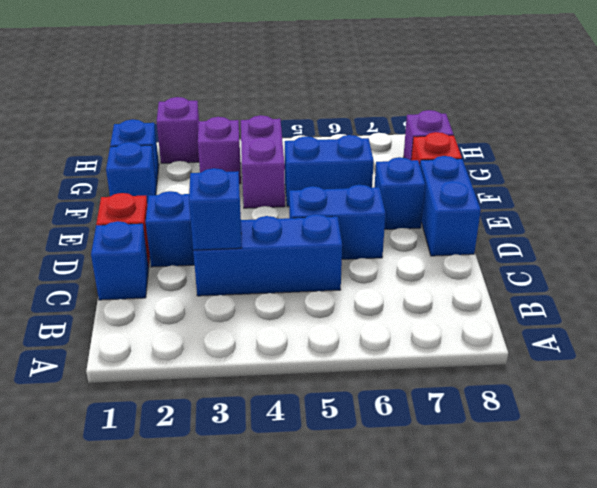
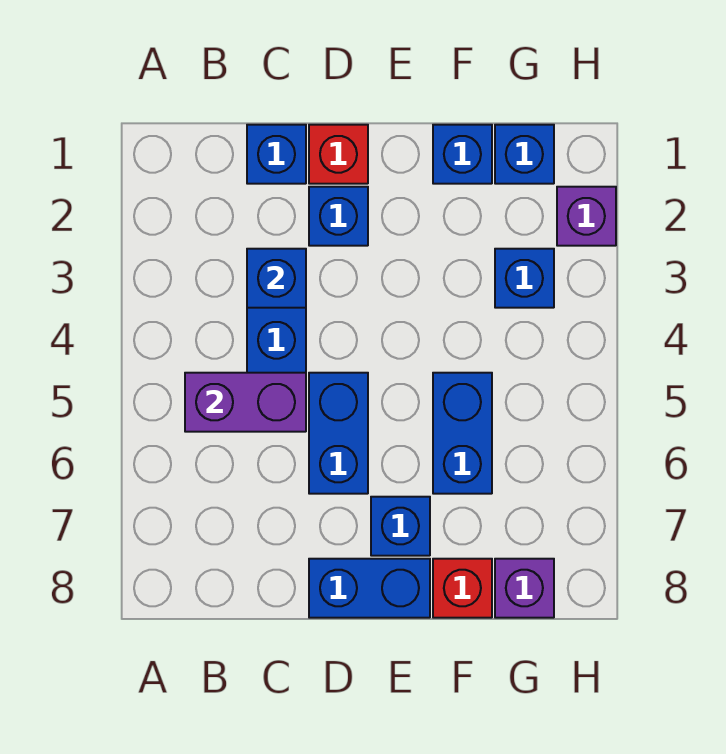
purple 1x2 brick [241,115,285,208] -> purple 1x2 brick moved to [185,373,306,432]
purple 1x1 brick [198,117,241,184] -> blue 1x1 brick [495,249,554,308]

